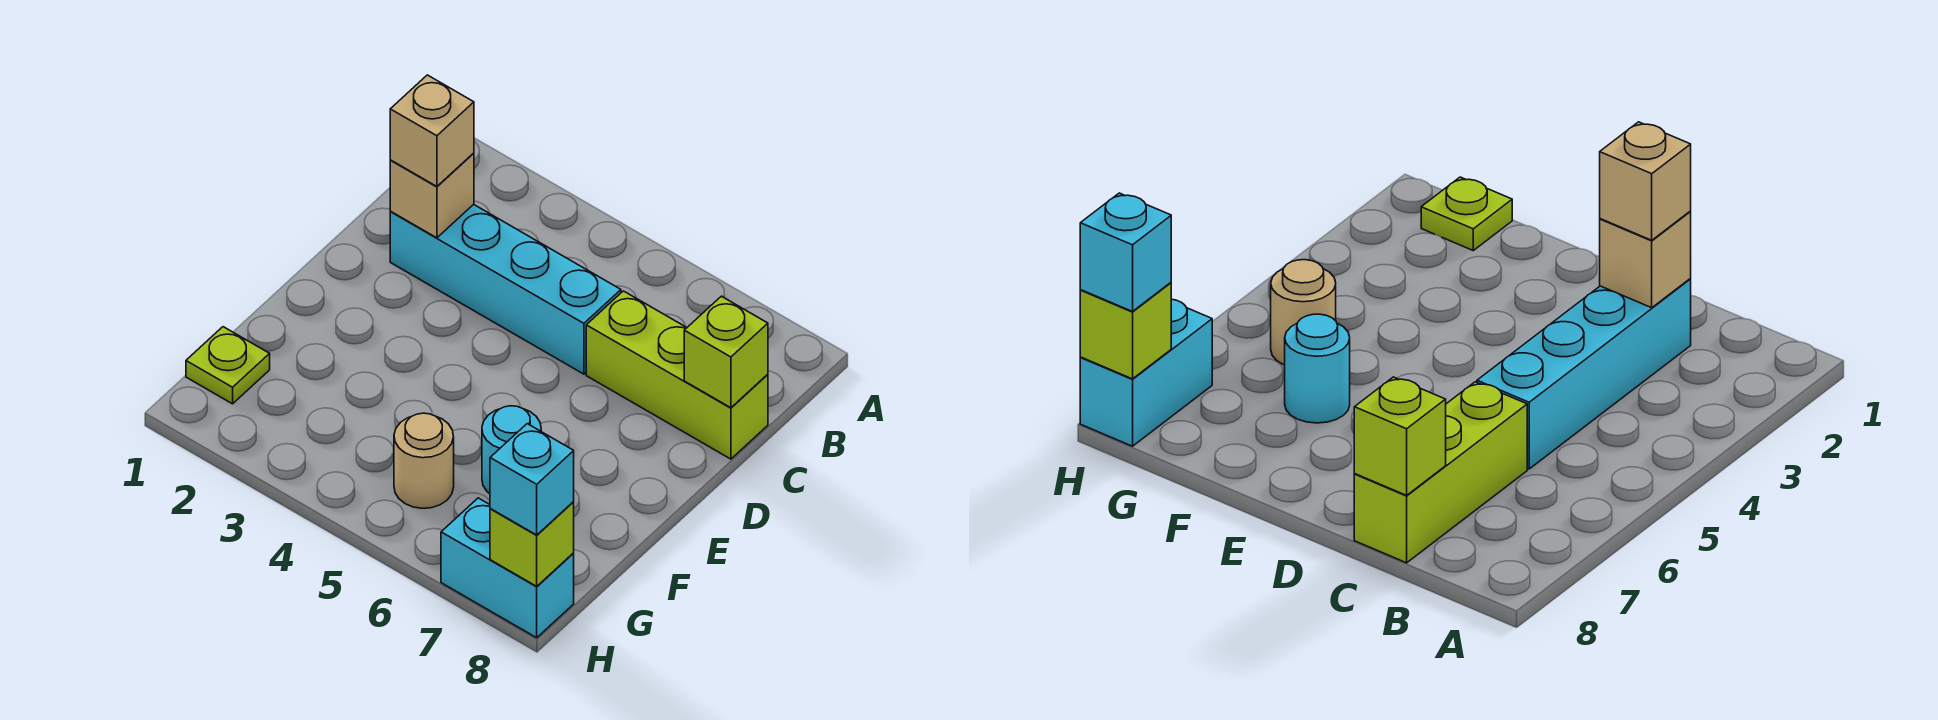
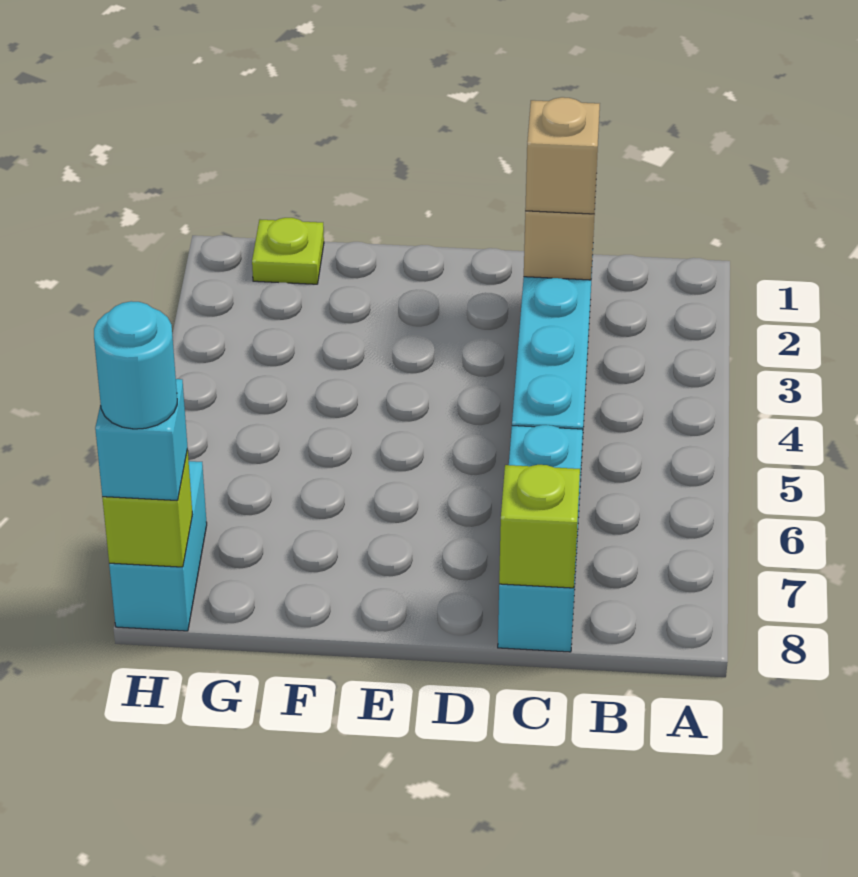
lime 1x3 brick [586,291,768,459] -> cyan 1x3 brick [498,425,583,652]
cyan 1x1 round brick [482,406,541,494] -> cyan 1x1 round brick moved to [94,301,177,429]
tan 1x1 round brick [394,413,454,508] -> none

